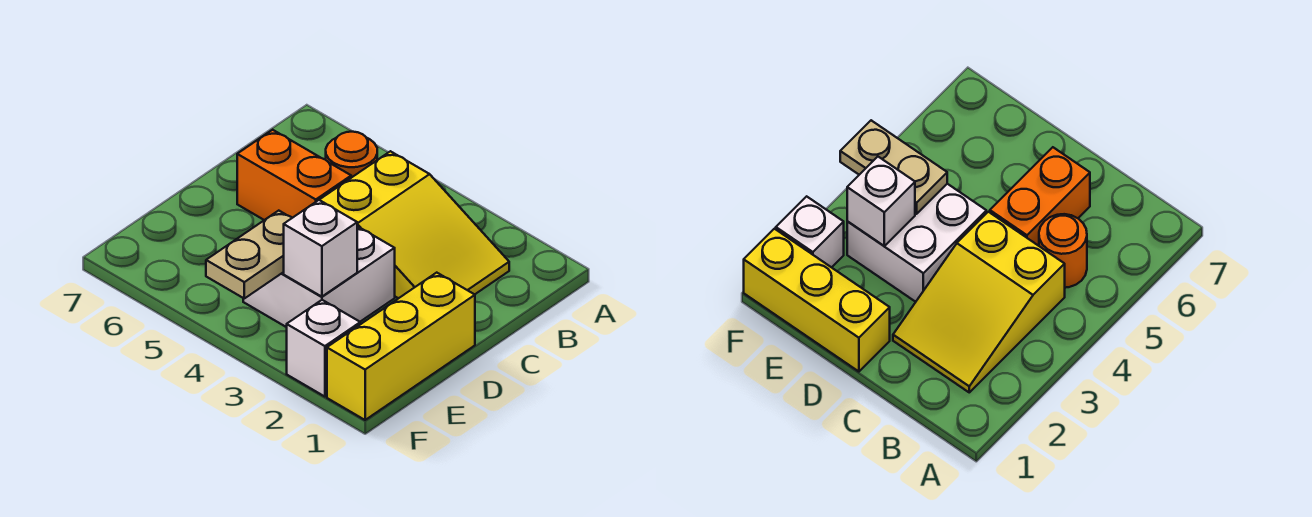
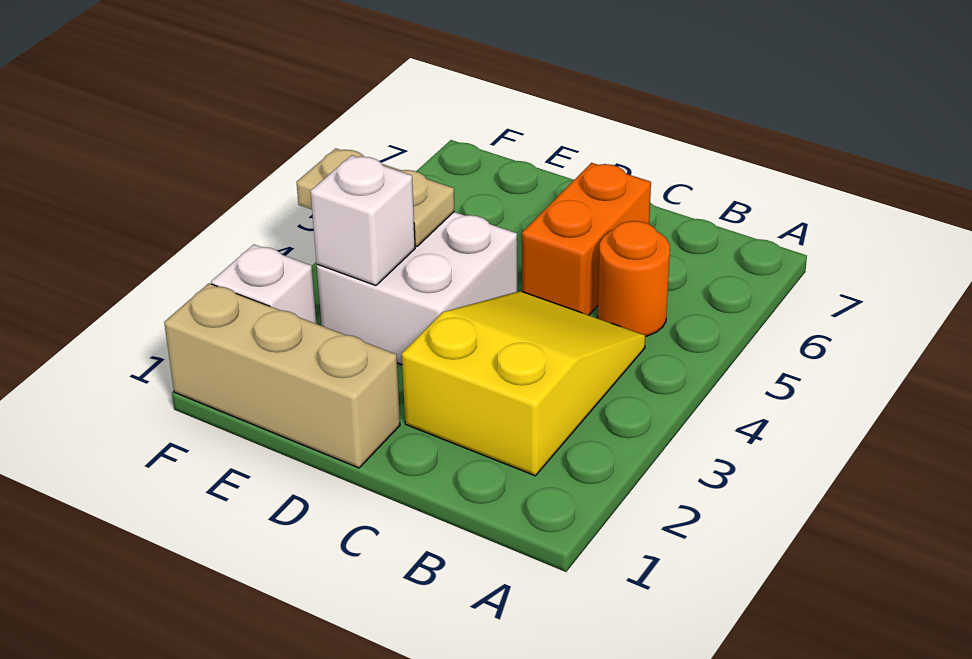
yellow 2x3 slope [320,151,509,298] -> yellow 2x3 slope turned to [402,291,645,476]
yellow 1x3 brick [327,273,475,420] -> tan 1x3 brick [164,283,400,468]

